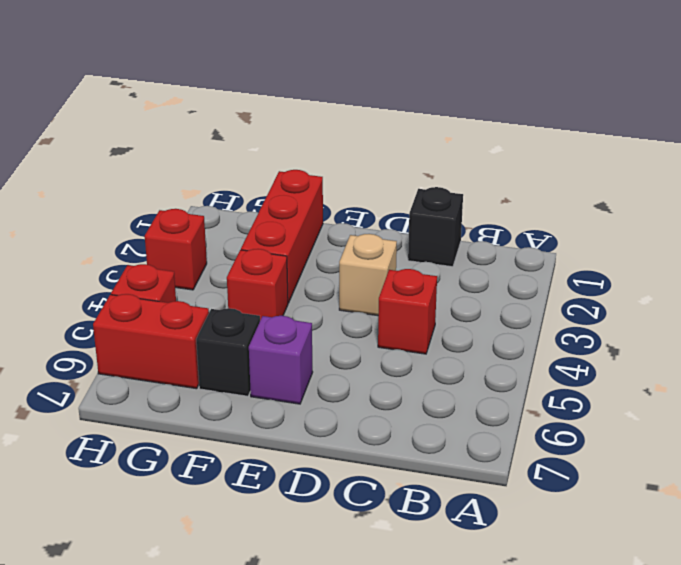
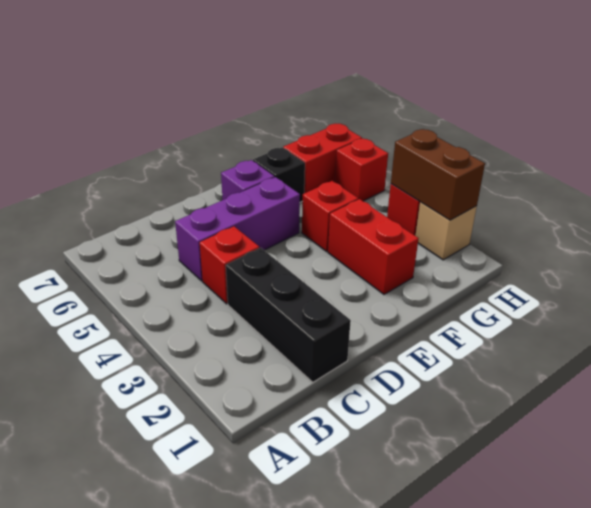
black 1x1 brick [408,187,463,267] -> black 1x3 brick [226,248,351,382]
none -> purple 1x3 brick [175,177,300,281]
tan 1x1 brick [339,234,397,316] -> tan 1x1 brick moved to [416,202,477,260]
red 1x3 brick [241,170,323,303] -> red 1x2 brick [328,199,419,294]
none -> brown 1x2 brick [391,129,485,220]

